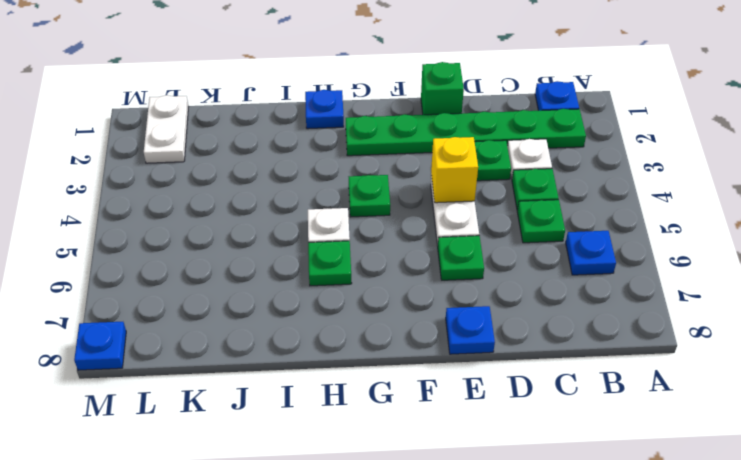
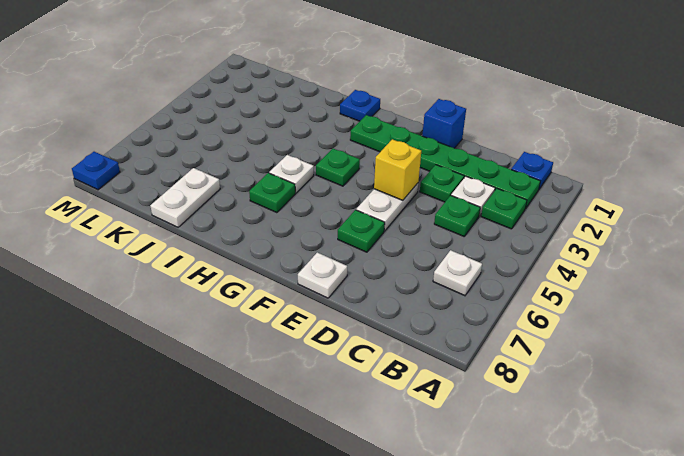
blue 1x1 plate [566,231,616,275] -> white 1x1 plate [433,250,482,296]
green 1x1 plate [517,200,565,243] -> green 1x1 plate moved to [481,189,527,229]
green 1x1 brick [421,62,464,115] -> blue 1x1 brick [422,99,466,148]
blue 1x1 plate [446,306,495,354] -> white 1x1 plate [298,252,347,298]
white 1x2 plate [144,95,188,163] -> white 1x2 plate moved to [150,168,220,227]

